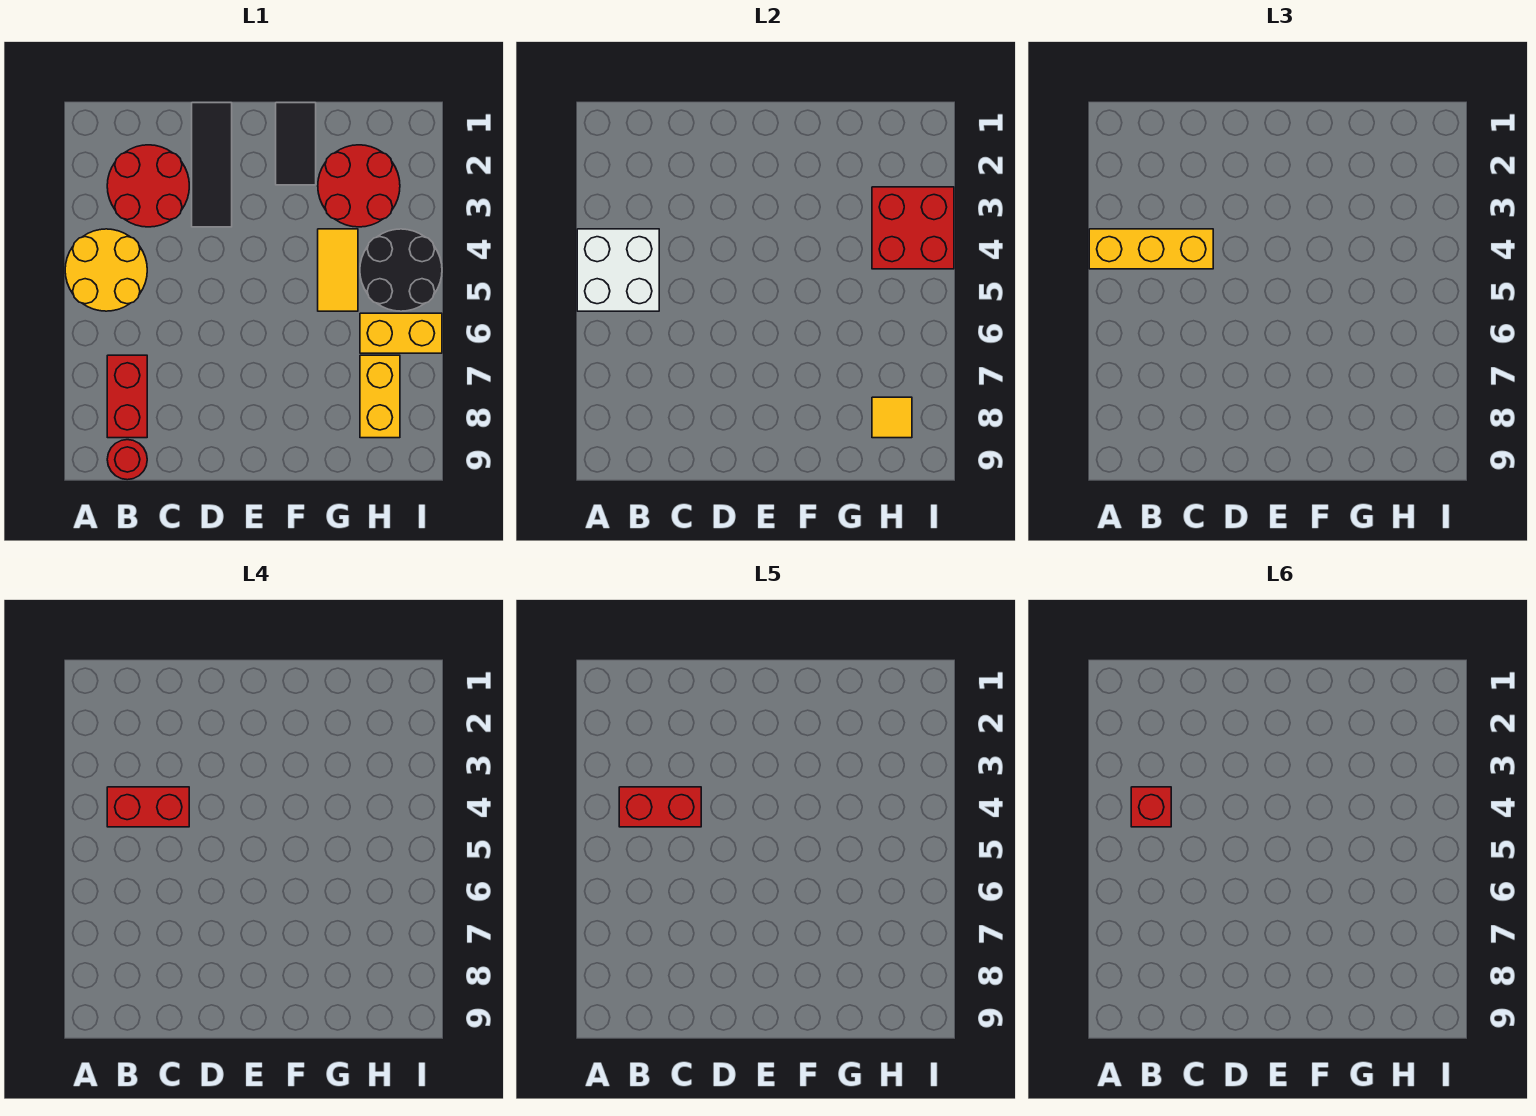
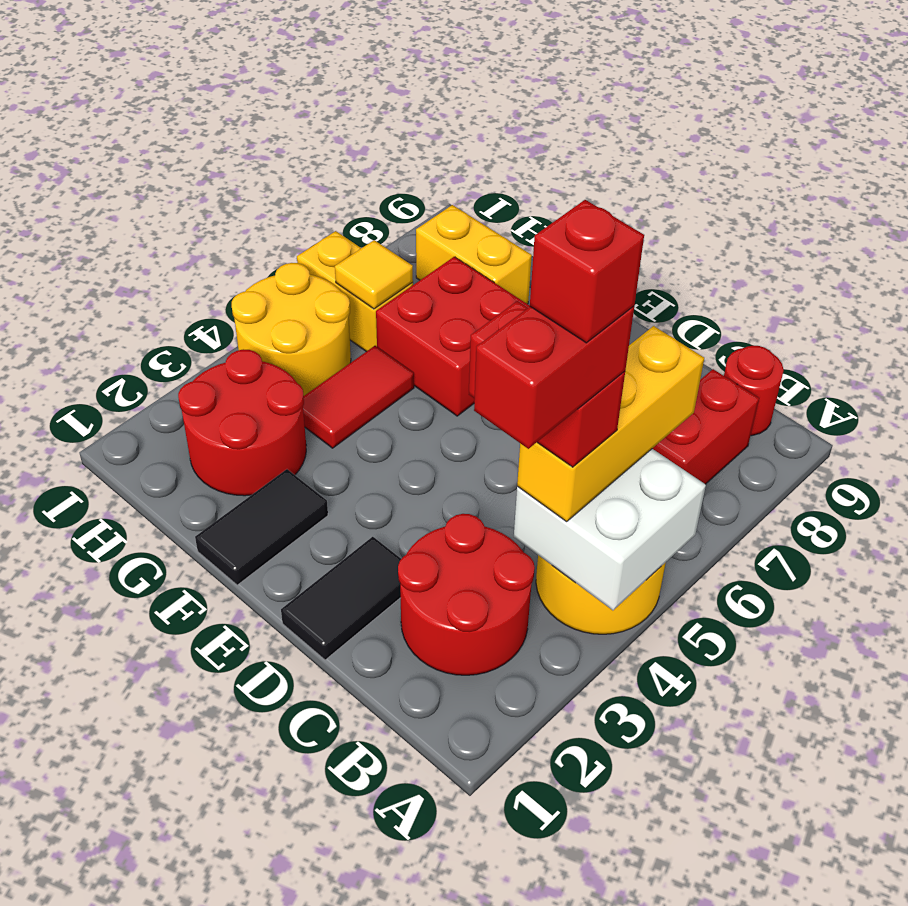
yellow 1x3 brick [1089,229,1213,269] -> yellow 1x3 brick turned to [517,326,704,522]
red 1x2 brick [619,787,701,827] -> red 1x2 brick turned to [474,306,634,449]
black 1x3 tile [192,103,232,227] -> black 1x2 tile [281,537,401,660]
yellow 1x2 tile [318,229,358,311] -> red 1x2 tile [303,346,414,448]
red 2x2 brick [872,187,954,269] -> red 2x2 brick moved to [376,257,530,416]
black 2x2 round brick [360,229,442,311] -> yellow 2x2 round brick [232,263,351,396]
yellow 1x2 brick [360,355,400,438] -> yellow 1x2 brick turned to [416,205,532,304]
yellow 1x1 tile [872,397,912,438] -> yellow 1x1 tile moved to [335,240,413,309]

